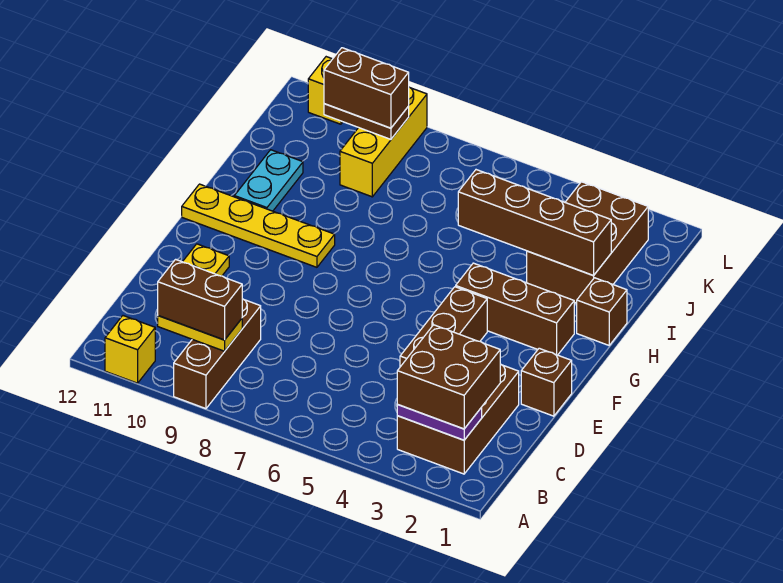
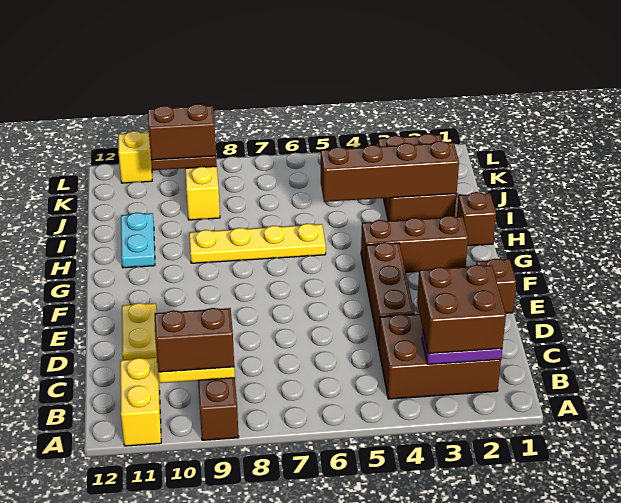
yellow 1x1 brick [105,316,155,383] -> yellow 1x2 brick [120,358,161,446]
brown 2x3 brick [397,364,519,474] -> brown 2x3 brick turned to [379,314,501,399]
yellow 1x4 plate [182,184,335,267] -> yellow 1x4 plate moved to [189,223,326,263]

